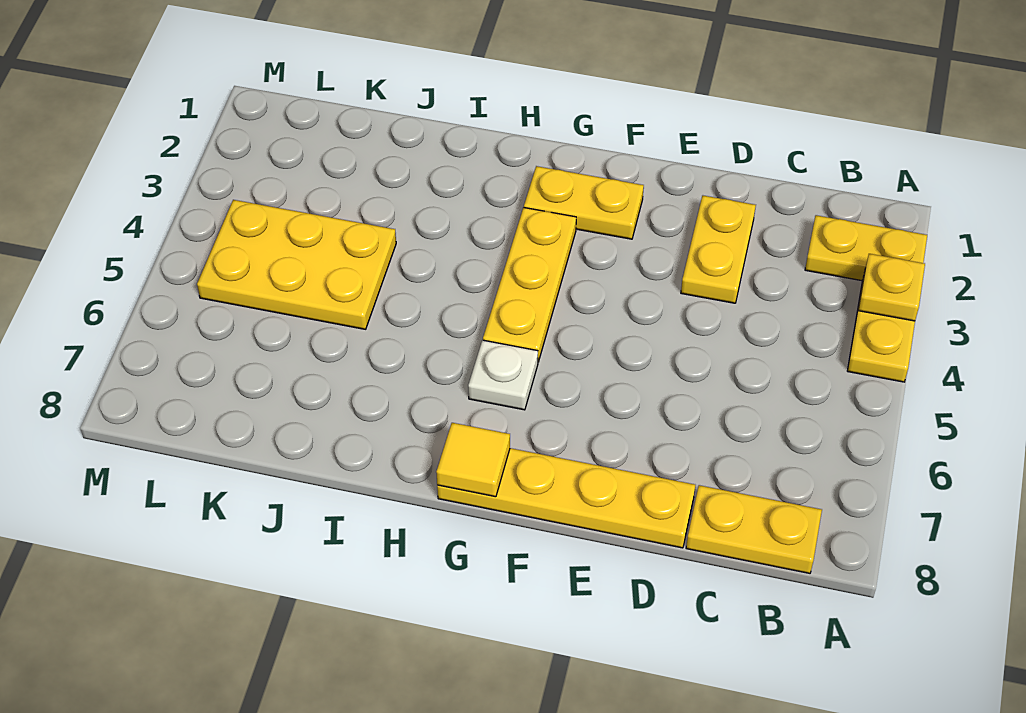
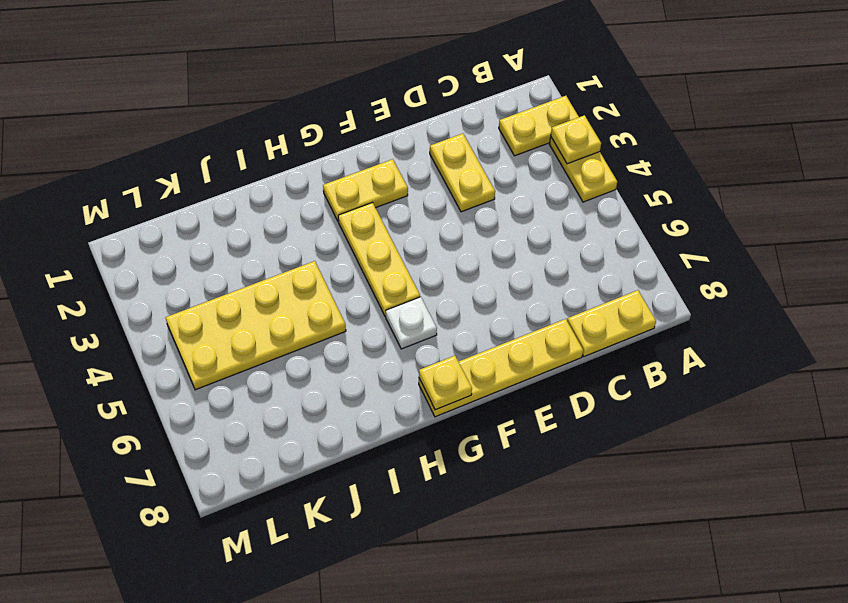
yellow 1x1 tile [436,423,510,497] -> yellow 1x1 plate [419,356,472,410]
yellow 2x3 plate [197,200,396,329] -> yellow 2x4 plate [166,261,346,390]

